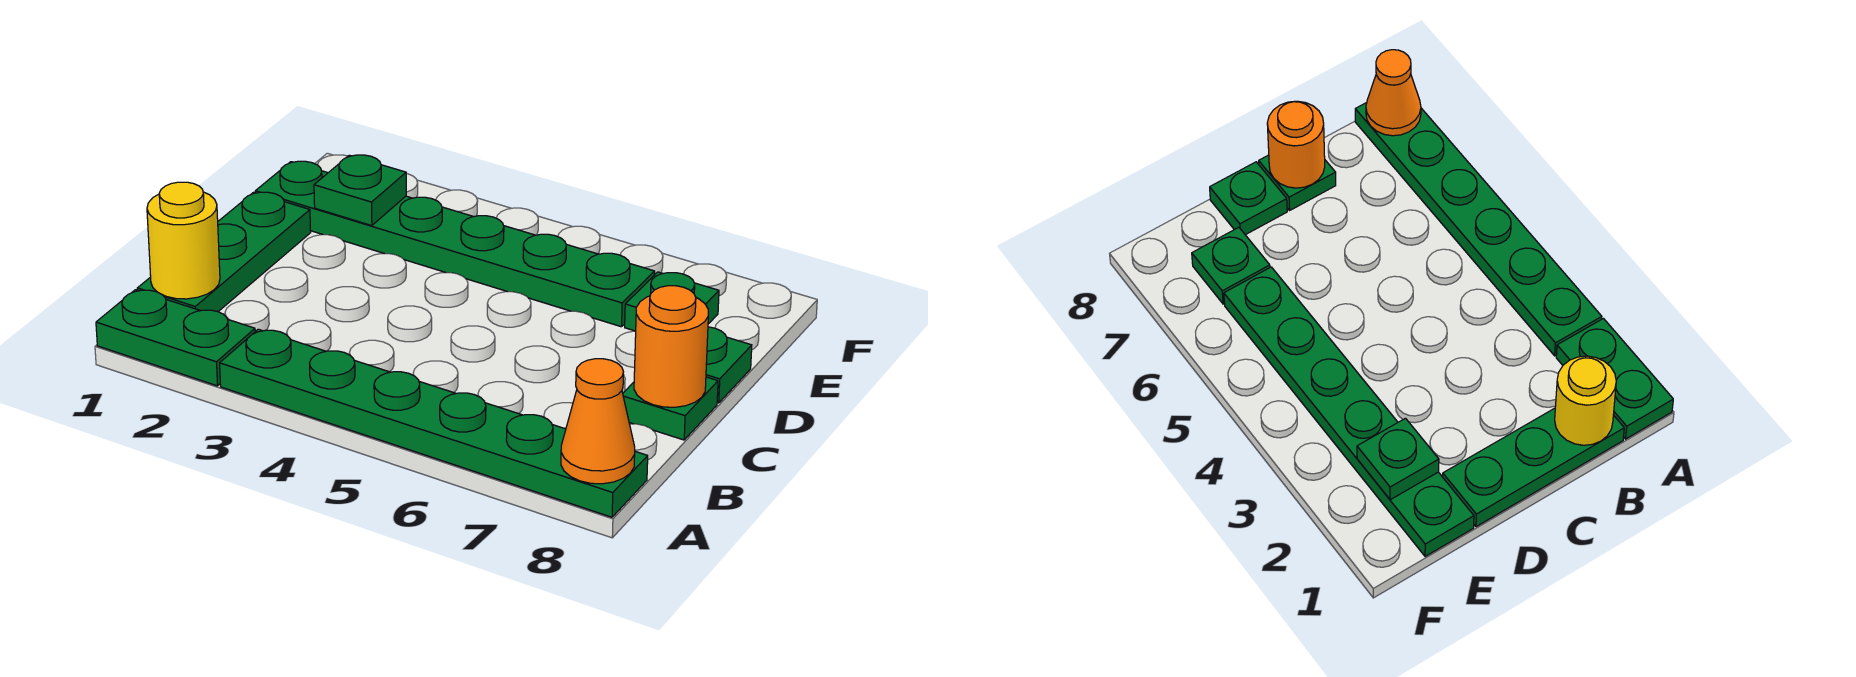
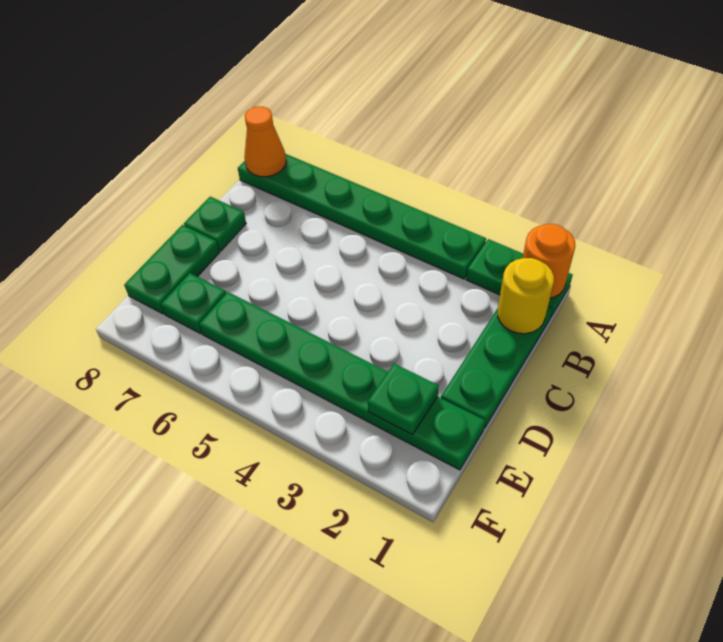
orange 1x1 round brick [634,286,708,407] -> orange 1x1 round brick moved to [523,224,575,298]
green 1x1 plate [706,327,752,403] -> green 1x2 plate [124,225,219,314]

